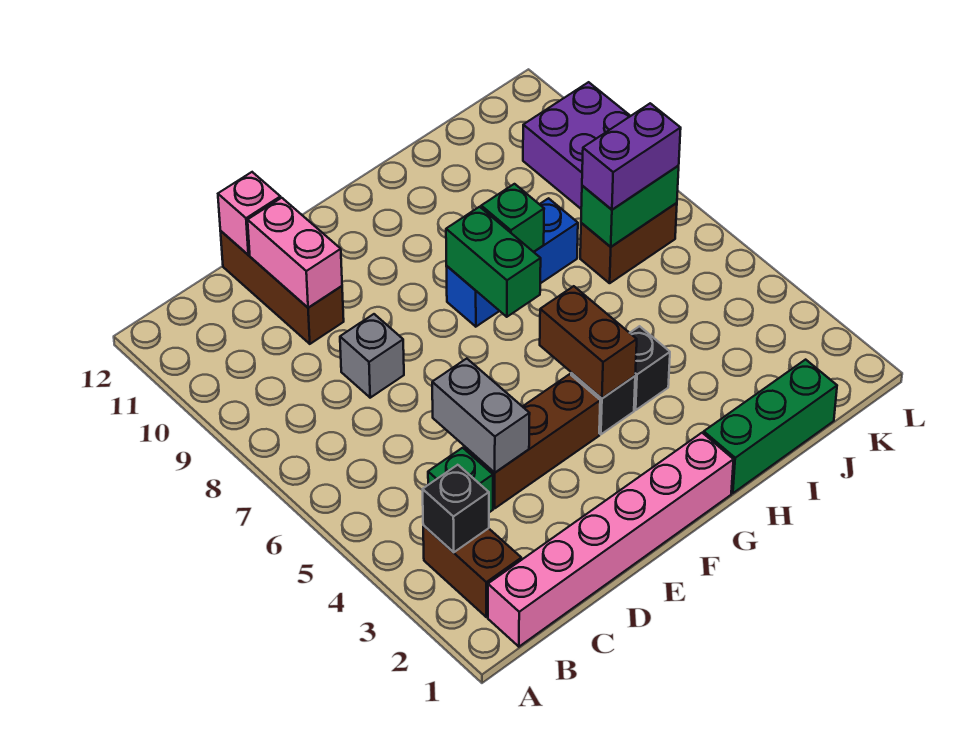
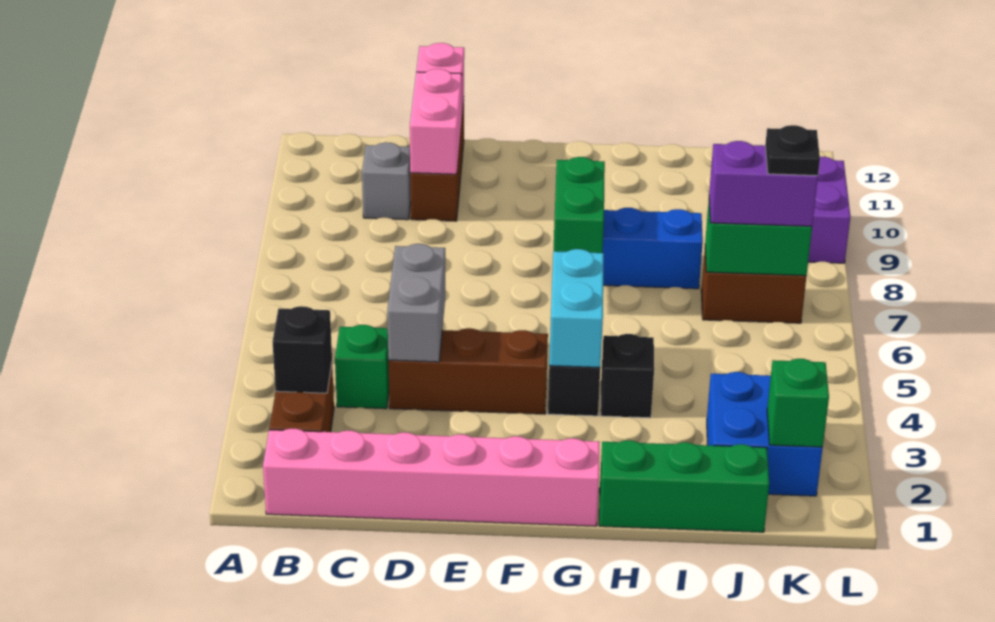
grey 1x1 brick [340,314,404,398] -> grey 1x1 brick moved to [362,142,411,220]
brown 1x2 brick [540,286,637,398] -> cyan 1x2 brick [549,249,604,367]
green 1x1 brick [481,184,544,252] -> green 1x1 brick moved to [767,359,829,447]
none -> blue 2x2 brick [707,372,823,496]
none -> black 1x1 plate [765,125,820,176]

